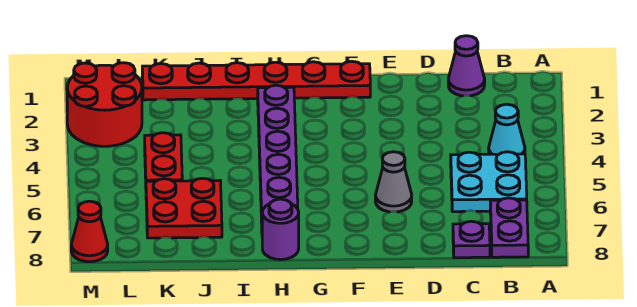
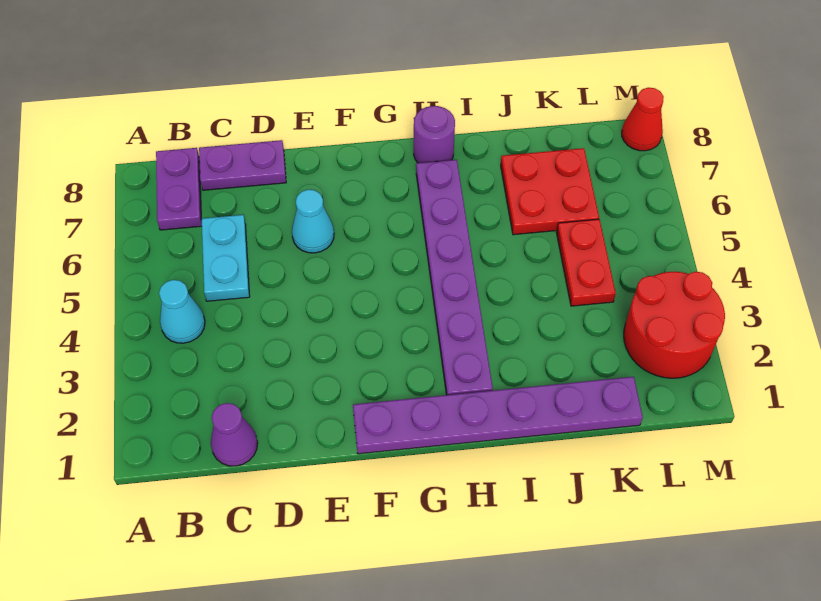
cyan 2x2 plate [451,152,527,212] -> cyan 1x2 plate [202,215,250,301]
purple 1x1 plate [453,221,490,258] -> purple 1x2 plate [199,140,286,190]
grey 1x1 cone [375,152,412,212] -> cyan 1x1 cone [292,189,334,253]
red 1x6 plate [142,61,370,100] -> purple 1x6 plate [353,377,643,454]

